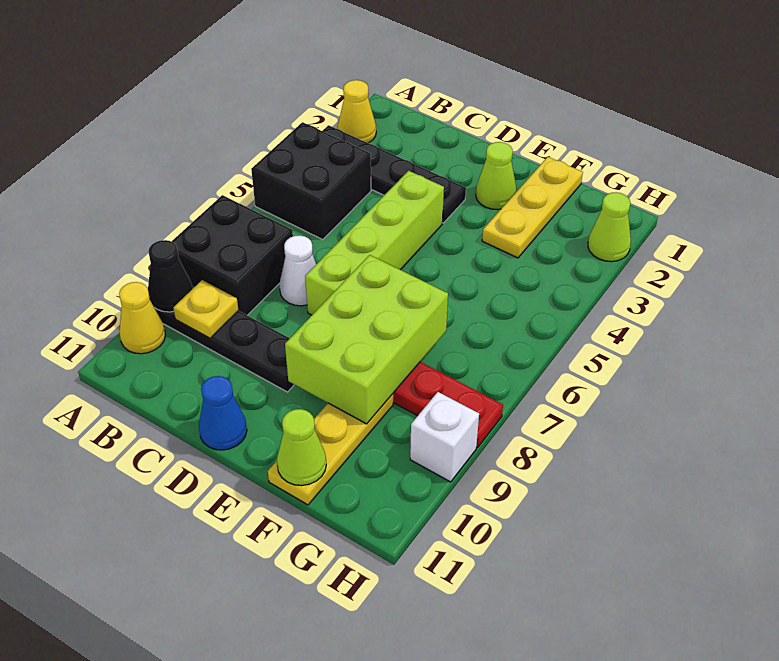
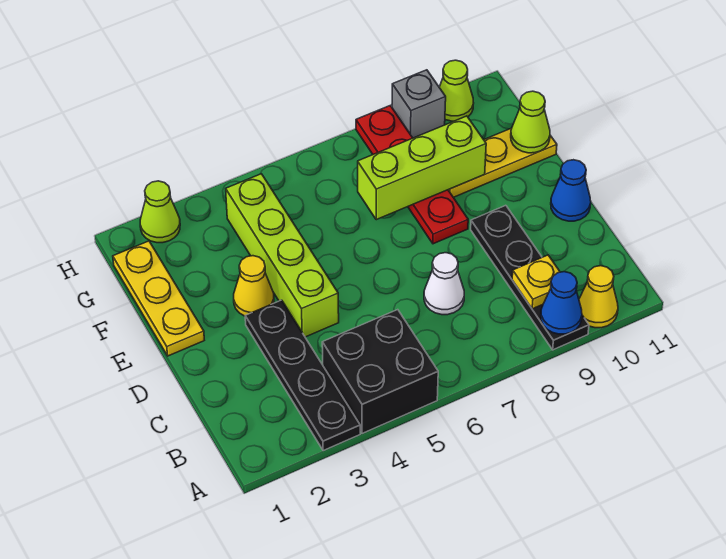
yellow 1x1 cone [338,80,376,143] -> yellow 1x1 cone moved to [234,256,274,316]
black 2x2 brick [171,195,293,315] -> none
black 1x1 cone [148,240,192,312] -> blue 1x1 cone [541,272,582,334]
lime 1x4 brick [305,171,444,315] -> lime 1x4 brick turned to [226,174,339,337]
lime 1x1 cone [476,142,517,210] -> lime 1x1 cone moved to [439,60,474,121]
lime 2x3 brick [285,255,448,424] -> lime 1x3 brick [358,116,486,220]
yellow 1x3 plate [482,157,583,258] -> yellow 1x3 plate turned to [113,241,204,356]
white 1x1 brick [410,392,479,482] -> grey 1x1 brick [392,70,446,138]

